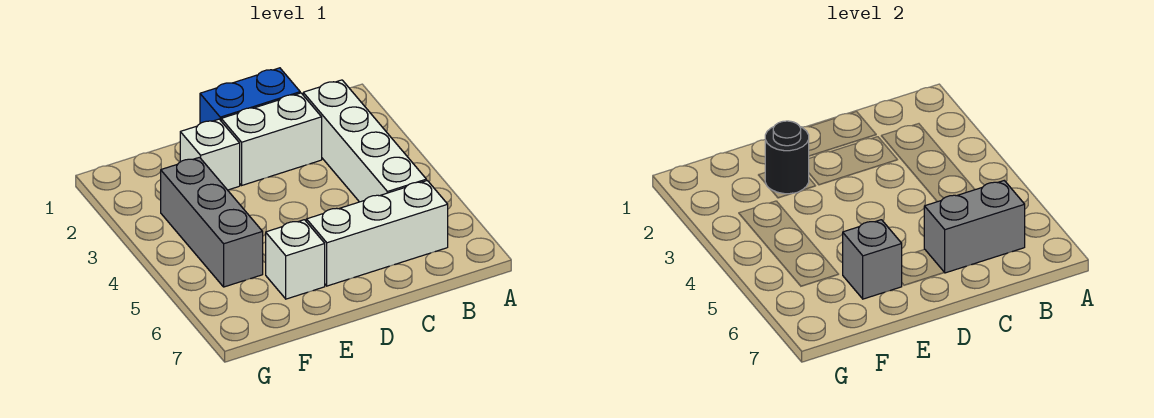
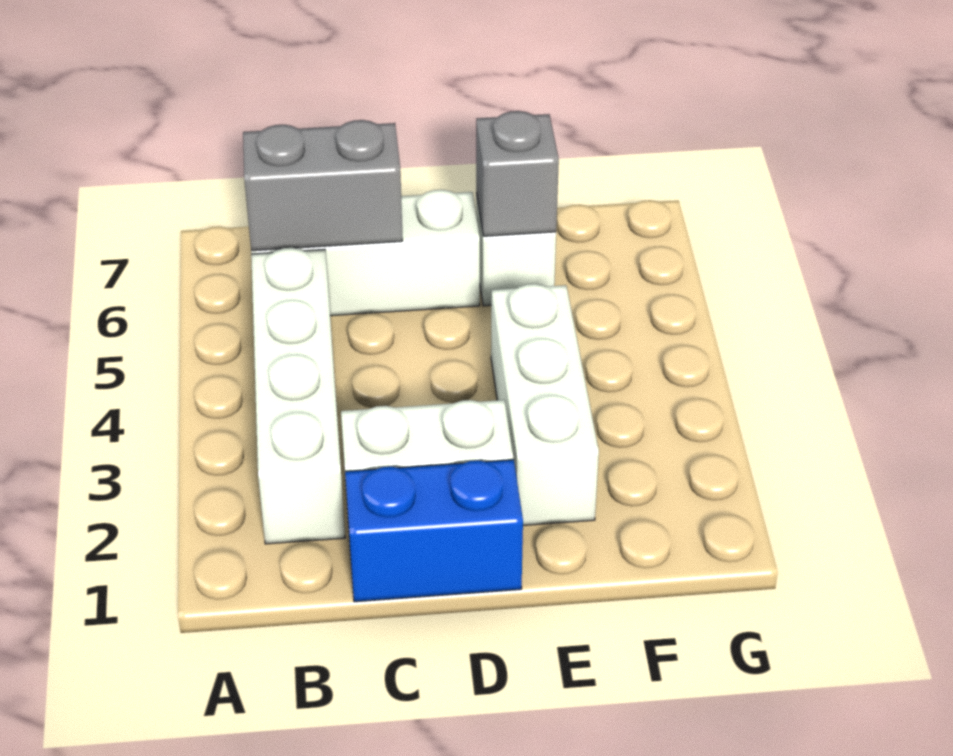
white 1x1 brick [180,119,240,190] -> white 1x3 brick [491,284,599,525]
black 1x1 round brick [765,121,809,194] -> none
grey 1x3 brick [161,157,263,287] -> none

